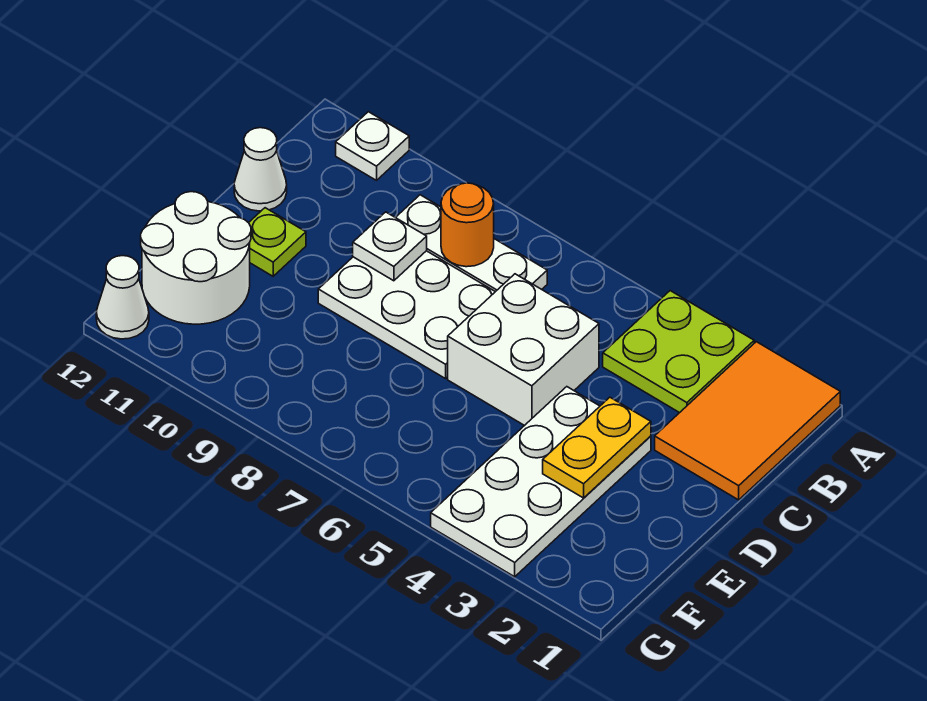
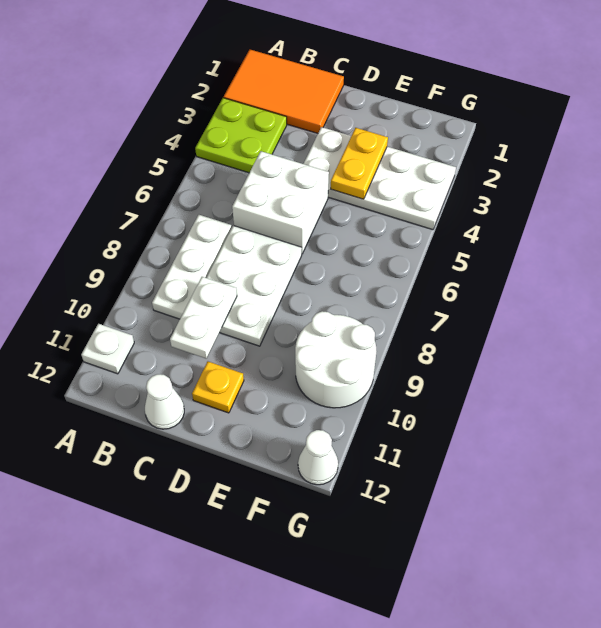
orange 1x1 round brick [441,183,494,267] -> none
white 1x1 plate [353,212,427,281] -> white 1x2 plate [170,277,237,358]
yellow 1x2 plate [543,397,651,498] -> yellow 1x2 plate turned to [331,128,388,199]
lime 1x1 plate [249,208,306,276] -> yellow 1x1 plate [192,362,244,413]
white 2x2 round brick [141,192,251,324] -> white 2x2 round brick moved to [295,311,376,408]

